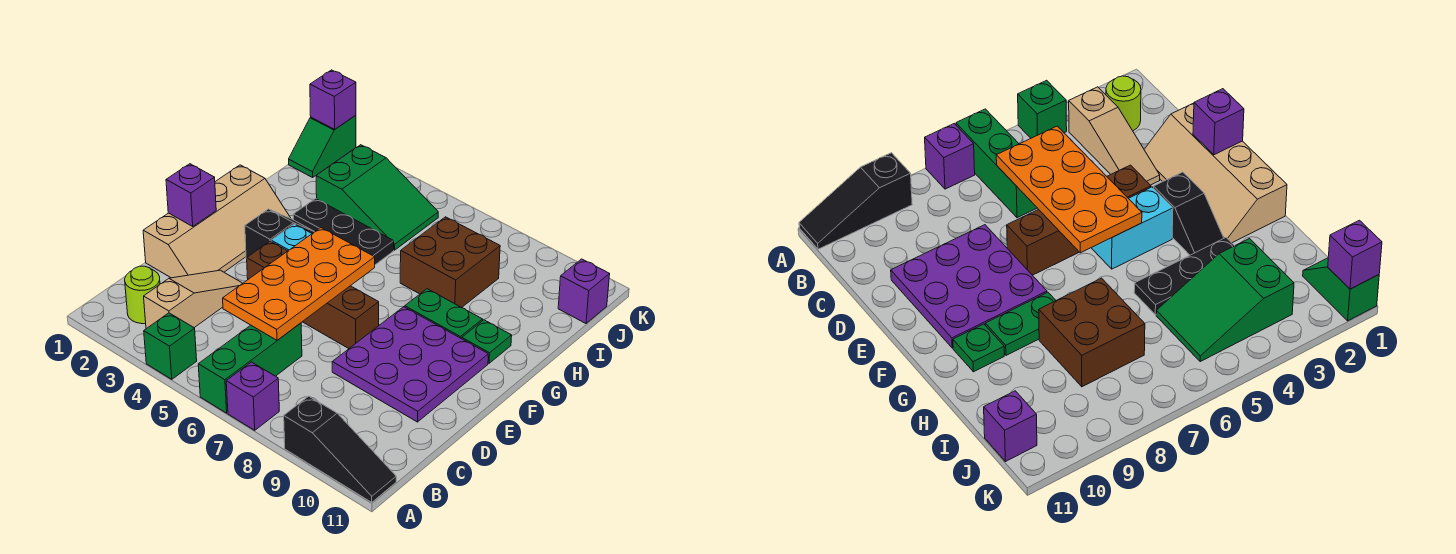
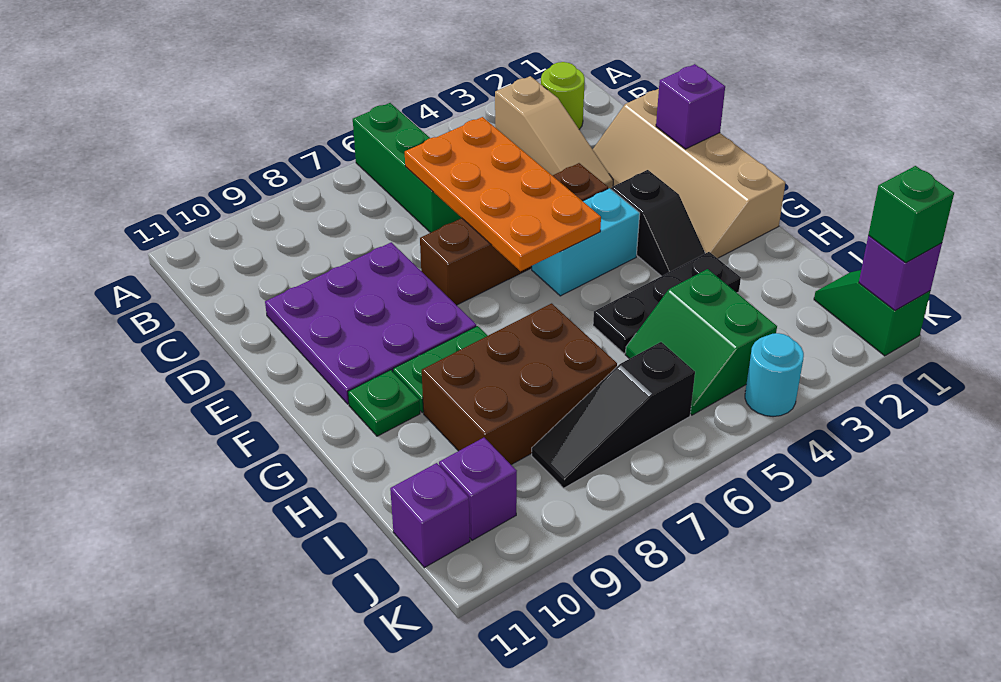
green 1x1 brick [144,313,197,379] -> green 1x1 brick moved to [868,166,954,263]
purple 1x1 brick [226,362,279,430] -> purple 1x1 brick moved to [439,438,517,540]
black 1x3 slope [284,396,396,502] -> black 1x3 slope moved to [532,342,695,488]
brown 2x2 brick [400,217,500,308] -> brown 2x3 brick [422,303,617,465]
green 2x3 slope [316,145,438,250] -> green 2x2 slope [625,269,777,415]
none -> cyan 1x1 round brick [745,333,804,417]

